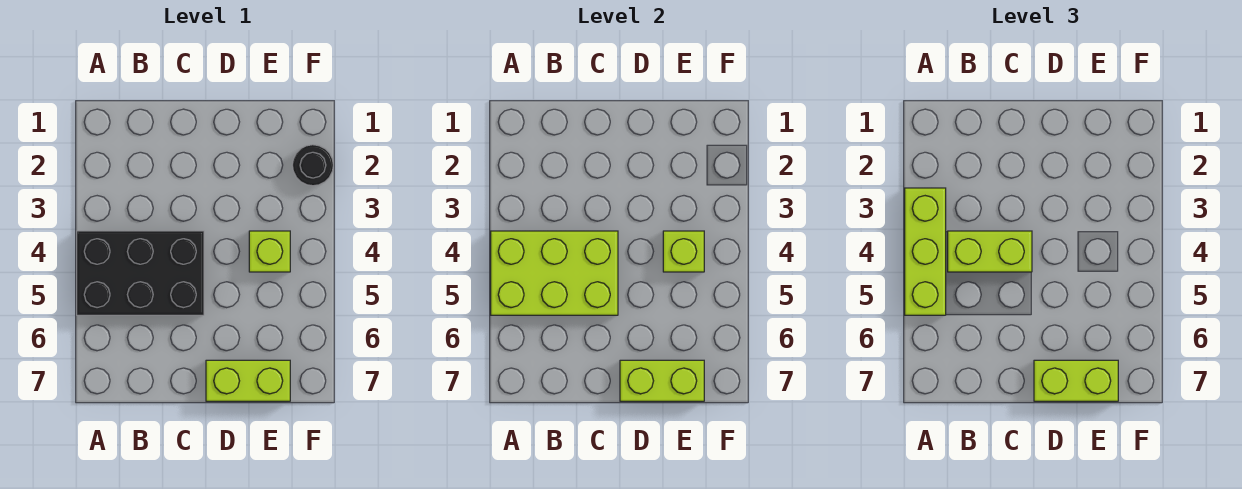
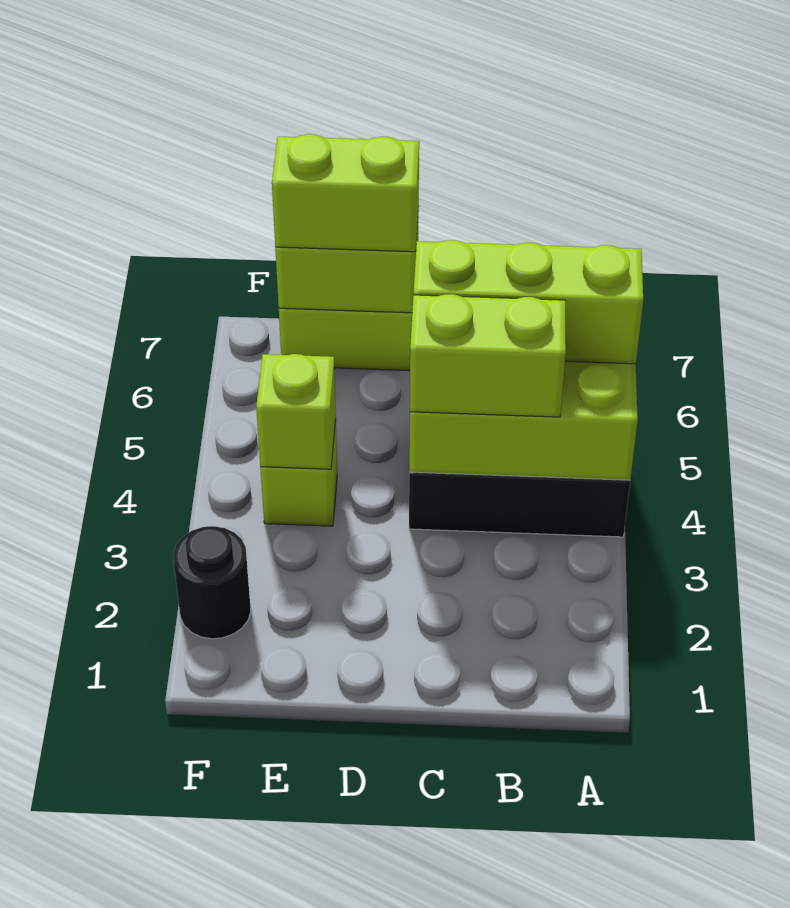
lime 1x3 brick [905,188,946,315] -> lime 1x3 brick turned to [414,240,643,364]

